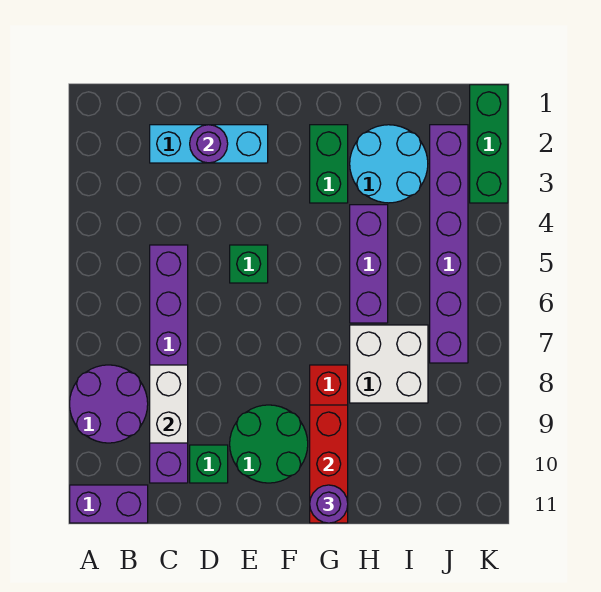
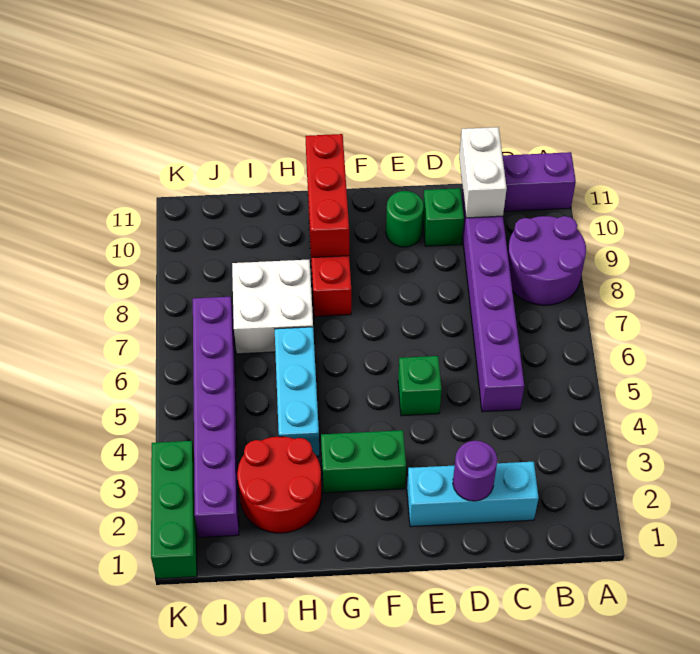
white 1x2 brick [150,365,188,443] -> white 1x2 brick moved to [459,127,507,218]
green 2x2 round brick [230,405,308,483] -> green 1x1 round brick [386,191,424,247]
green 1x2 brick [310,125,348,203] -> green 1x2 brick turned to [321,430,406,493]
purple 1x1 round brick [310,485,348,523] -> none
cyan 2x2 round brick [350,125,428,203] -> red 2x2 round brick [237,437,322,533]
purple 1x3 brick [350,205,388,323] -> cyan 1x3 brick [275,327,320,456]

